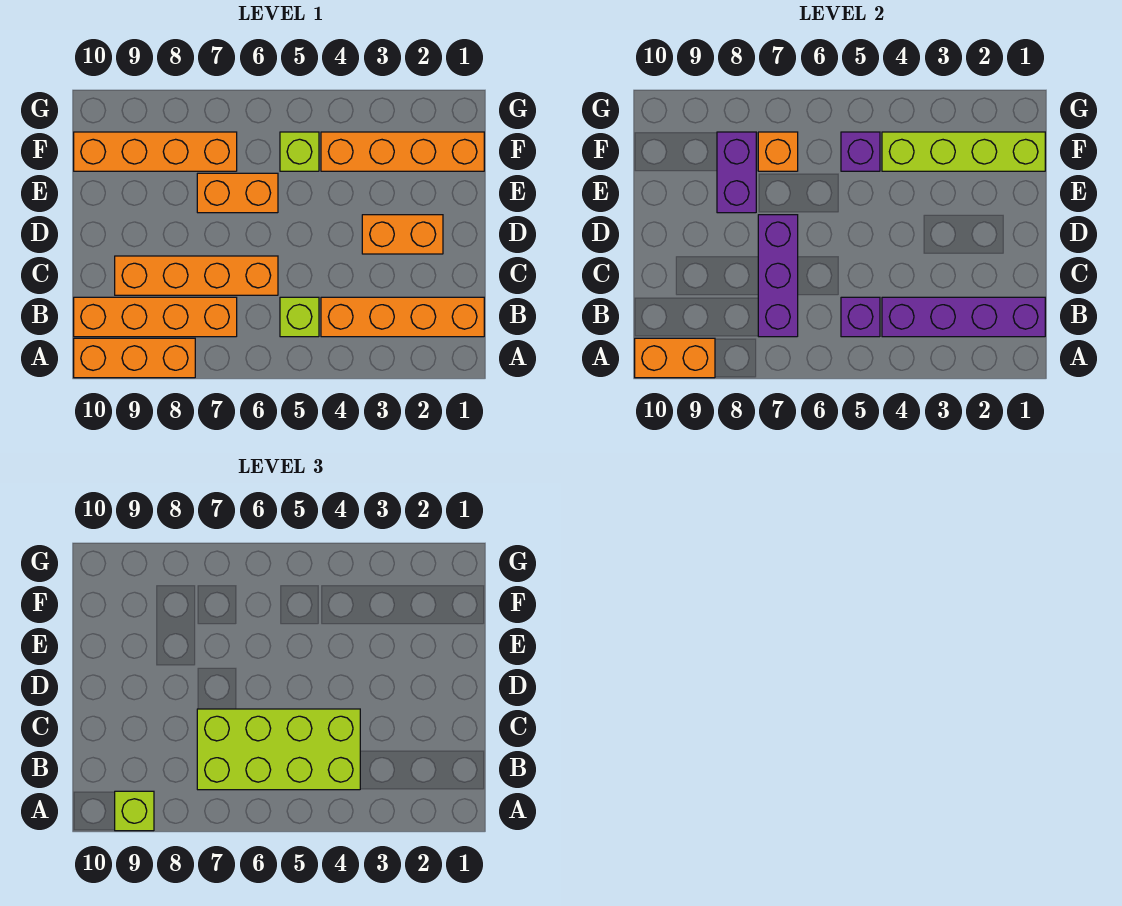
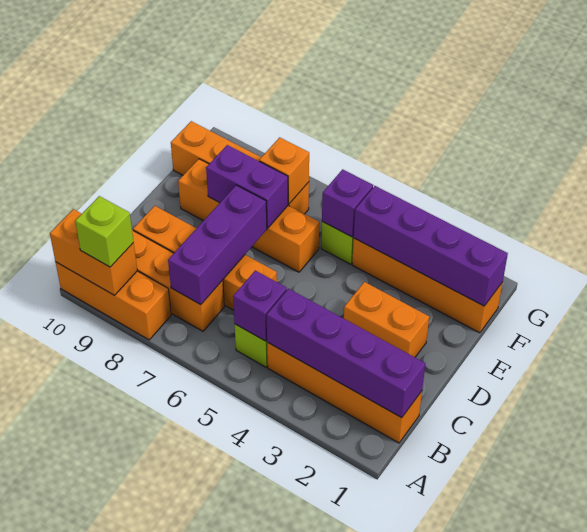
lime 2x4 brick [197,709,360,790] -> none
orange 1x2 brick [197,173,278,213] -> orange 1x4 brick [178,159,319,272]
purple 1x2 brick [717,132,756,213] -> purple 1x2 brick turned to [206,145,288,228]
lime 1x4 brick [882,132,1045,171] -> purple 1x4 brick [353,186,508,306]

